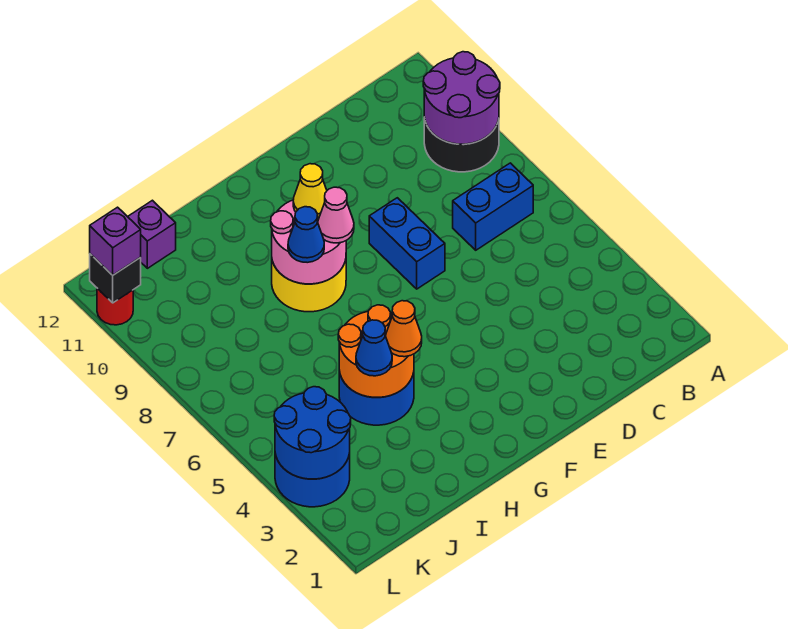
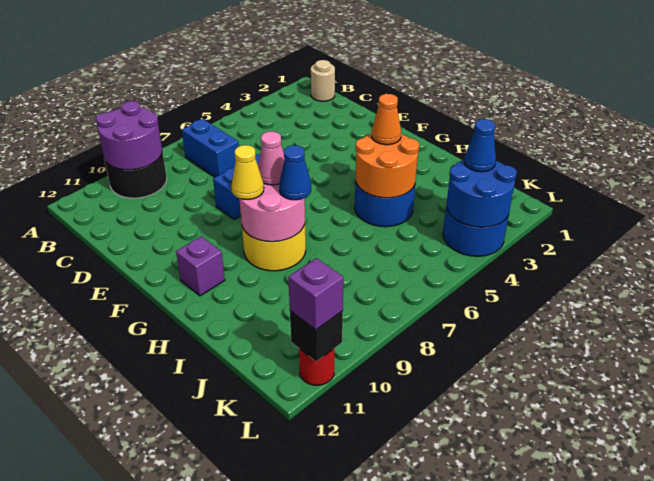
none -> tan 1x1 round brick [311,60,335,101]
blue 1x1 cone [356,320,392,376] -> blue 1x1 cone moved to [464,119,496,172]
purple 1x1 brick [128,200,176,268] -> purple 1x1 brick moved to [176,237,225,296]

